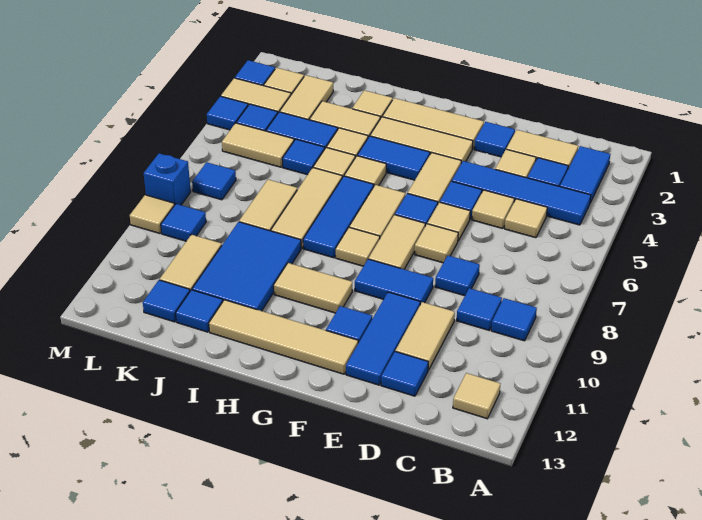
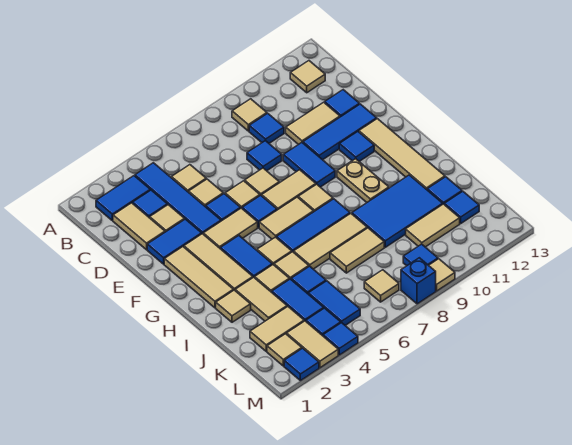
blue 1x1 tile [491,298,537,341] -> tan 1x1 tile [232,99,267,131]
blue 1x1 tile [474,122,515,157] -> blue 1x2 tile [147,219,202,264]
tan 1x2 tile [274,263,352,313] -> tan 1x2 plate [337,159,389,202]
tan 1x2 tile [222,123,294,167] -> blue 1x2 tile [308,281,360,325]
blue 1x1 tile [192,162,236,200] -> tan 1x1 tile [364,270,399,302]

